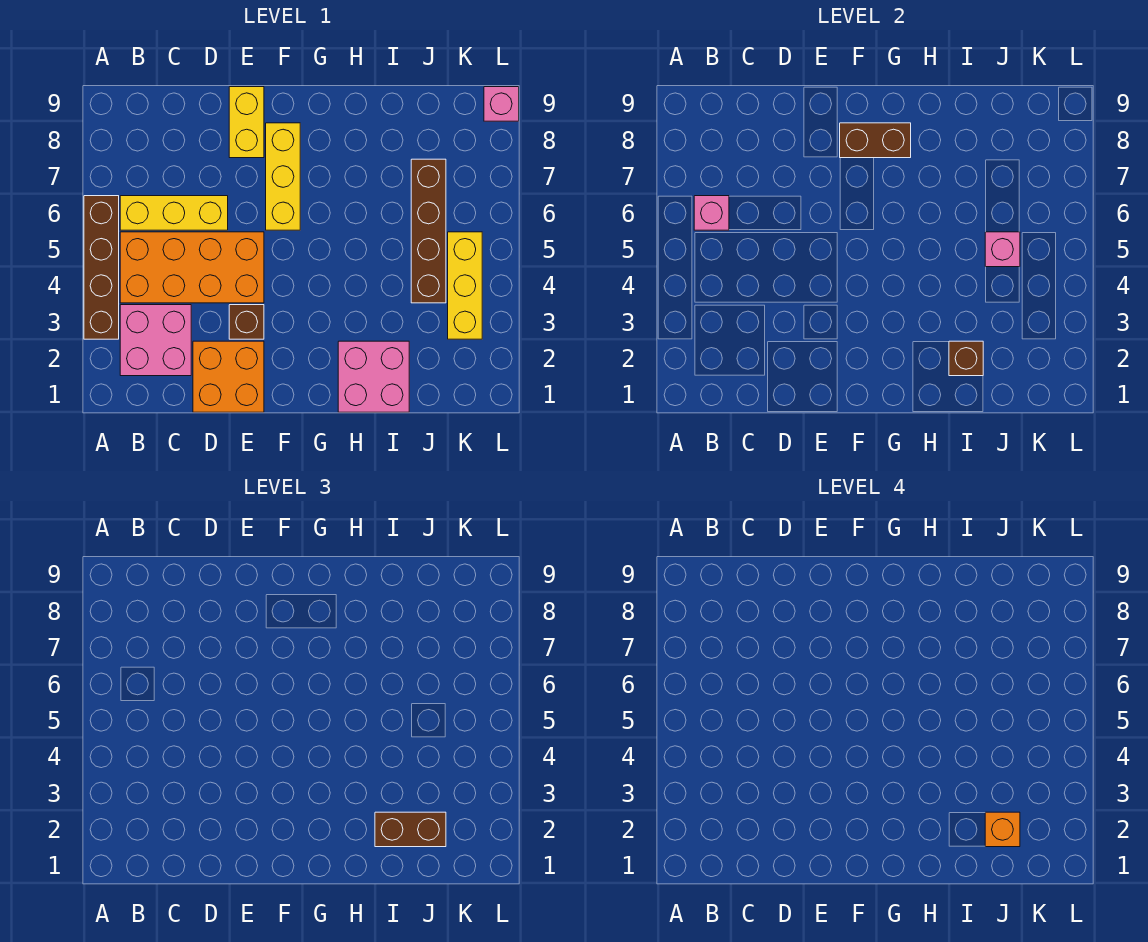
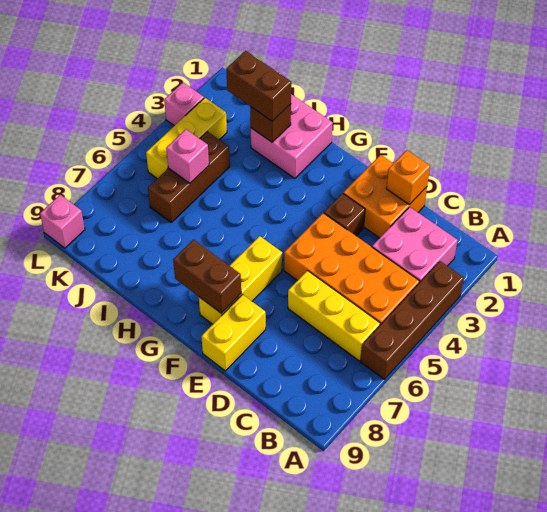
pink 1x1 brick [694,196,729,230] -> pink 1x1 brick moved to [164,83,204,126]
orange 1x1 brick [985,812,1020,847] -> orange 1x1 brick moved to [386,150,430,205]
brown 1x4 brick [411,159,446,303] -> brown 1x3 brick [148,132,230,222]

